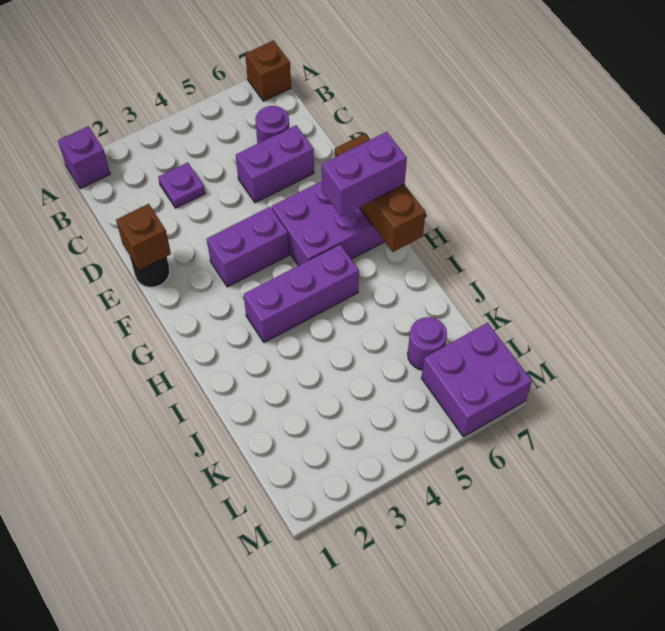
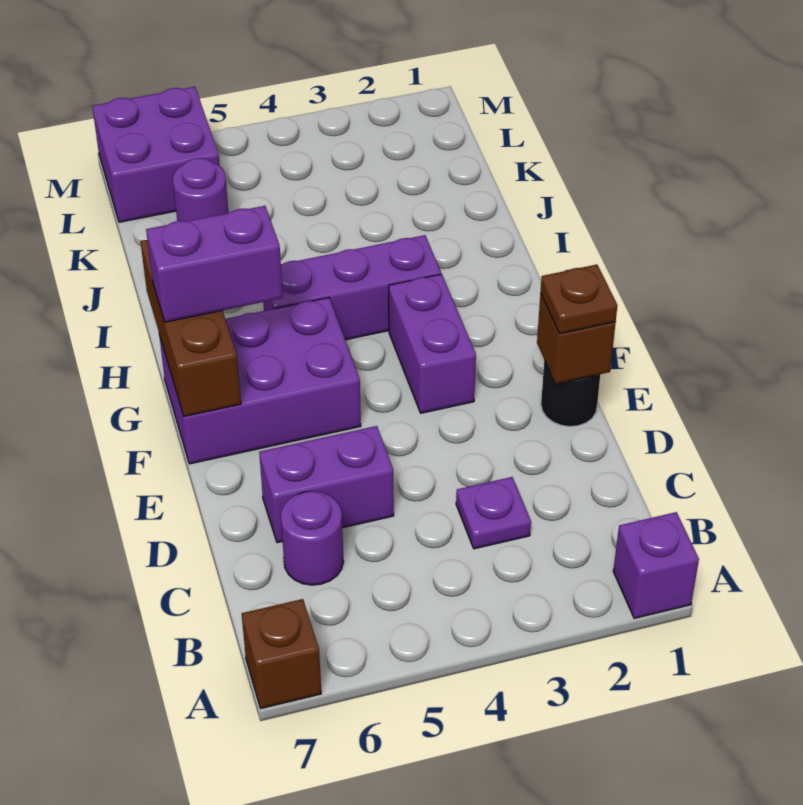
none -> brown 1x1 plate [540,265,617,334]
purple 1x2 brick [207,207,289,287] -> purple 1x2 brick turned to [389,274,476,413]

